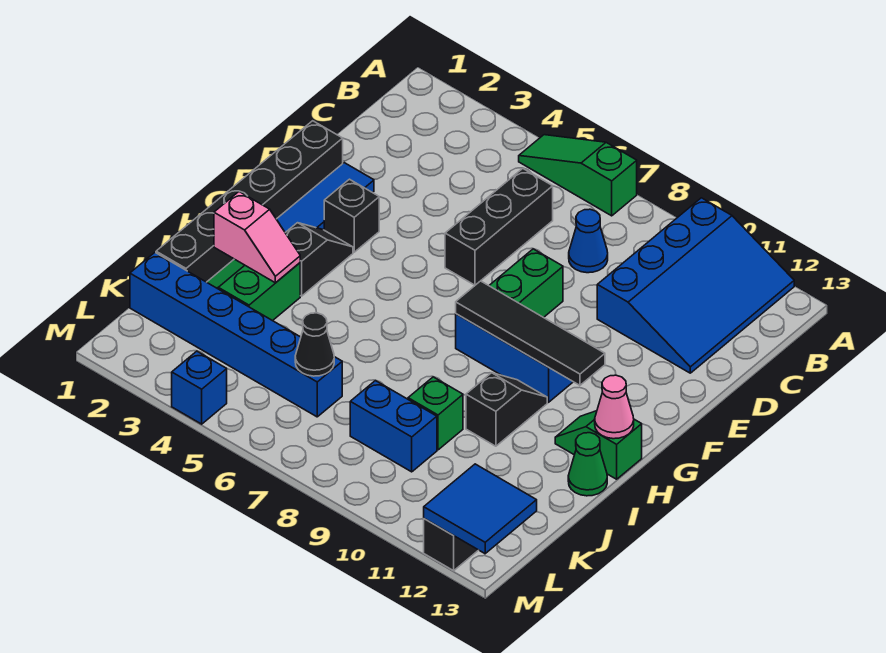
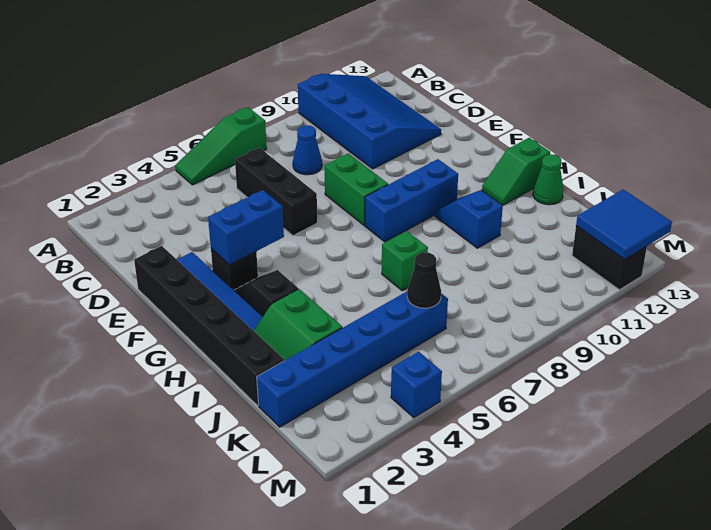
black 1x4 tile [456,281,605,385] -> none
black 1x2 slope [466,373,547,446] -> blue 1x2 slope [435,190,503,248]
pink 1x1 cone [595,375,634,439] -> none
pink 1x2 slope [214,192,300,283] -> none
green 1x1 brick [408,377,463,450] -> green 1x1 brick moved to [382,231,428,291]
blue 1x2 brick [350,381,437,472] -> blue 1x2 brick moved to [208,190,284,265]

